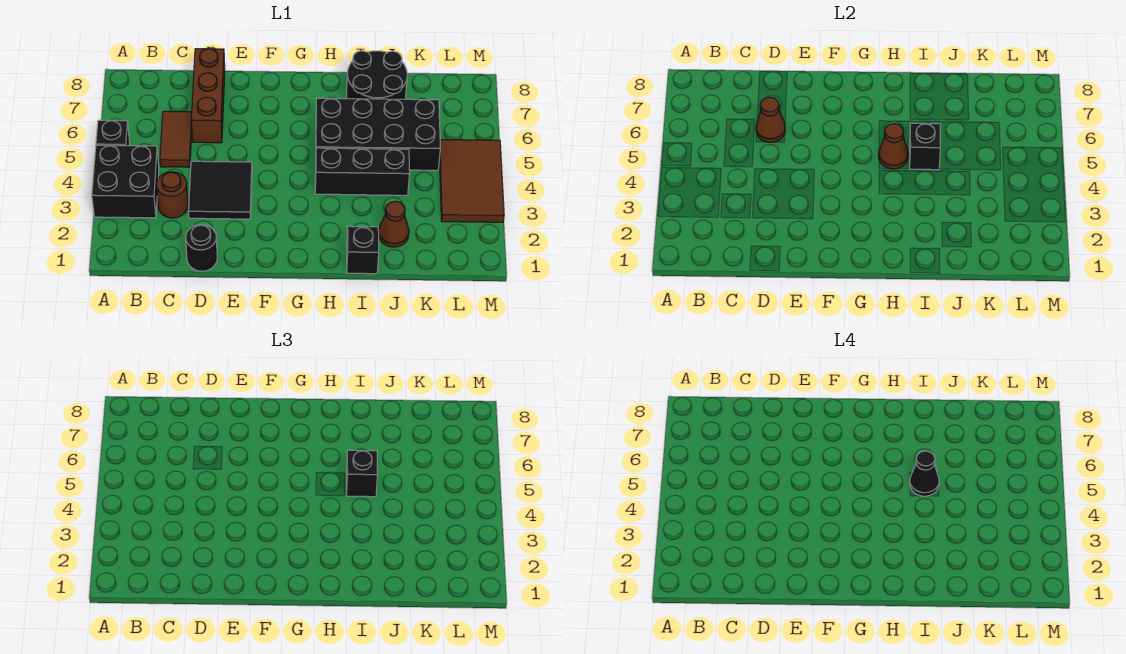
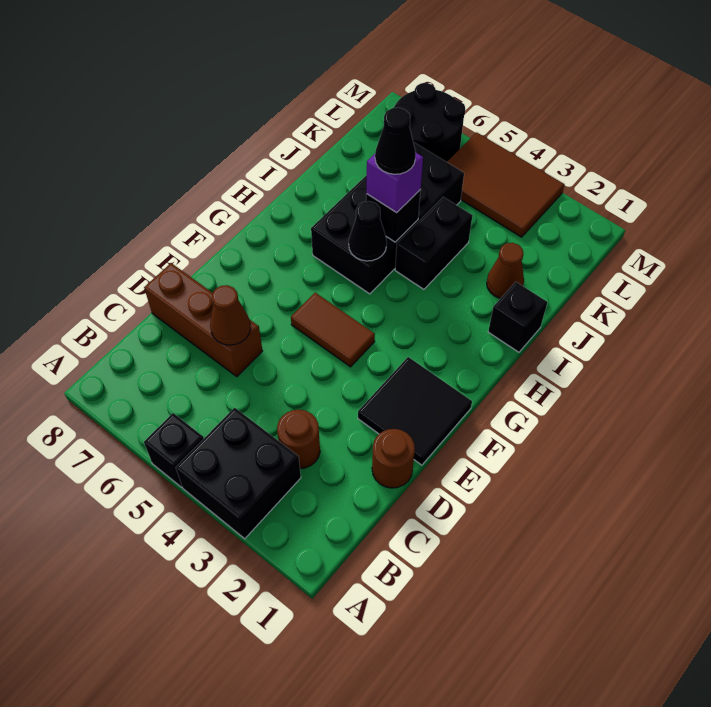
brown 1x2 tile [160,111,192,167] -> brown 1x2 tile moved to [291,293,375,367]
black 1x1 round brick [186,225,217,271] -> brown 1x1 round brick [372,429,415,488]
black 2x2 tile [189,161,252,219] -> black 2x2 tile moved to [358,357,472,465]
black 1x3 brick [315,148,410,195] -> black 1x2 brick [395,197,473,289]
brown 1x1 cone [879,124,908,169] -> black 1x1 cone [349,201,387,261]
black 1x1 brick [347,450,377,497] -> purple 1x1 brick [366,152,423,213]
black 2x2 round brick [346,51,407,99] -> black 2x2 round brick moved to [394,83,465,162]

